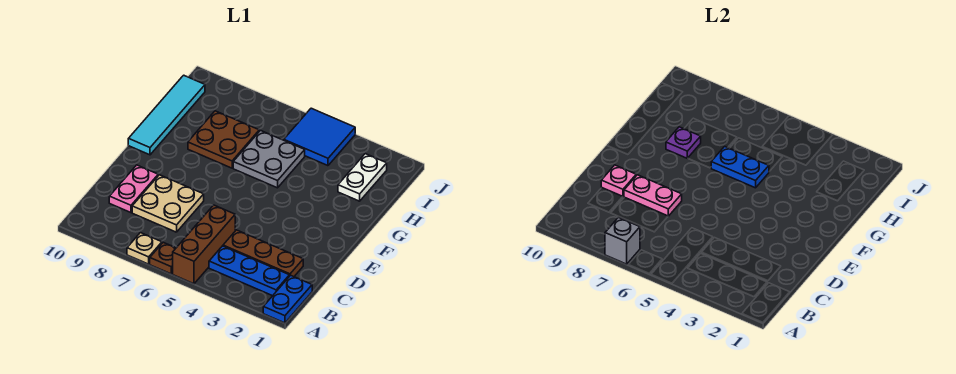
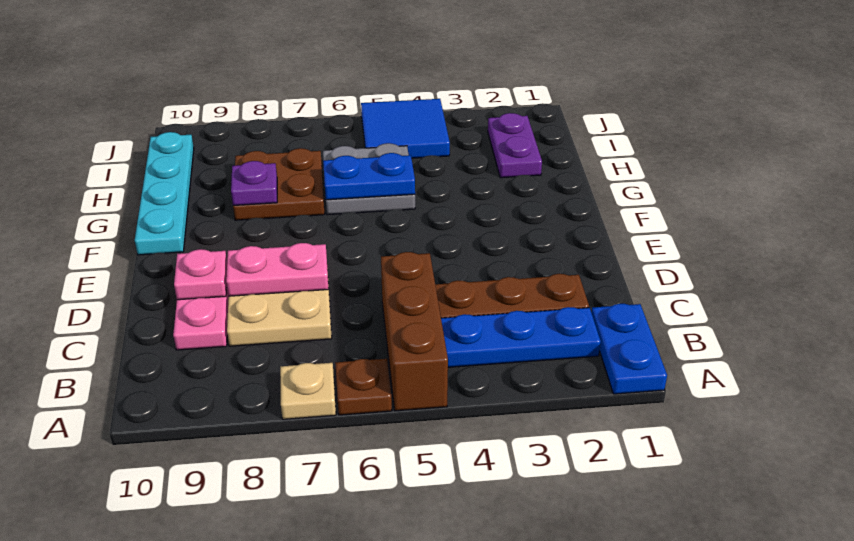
grey 1x1 brick [605,218,640,264] -> none
cyan 1x4 tile [128,75,205,155] -> cyan 1x4 plate [135,132,194,255]
white 1x2 plate [338,154,387,201] -> purple 1x2 plate [488,113,542,178]

